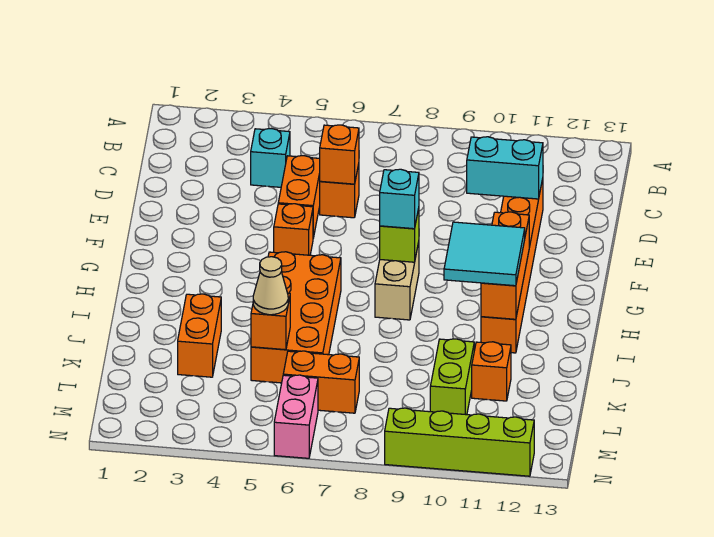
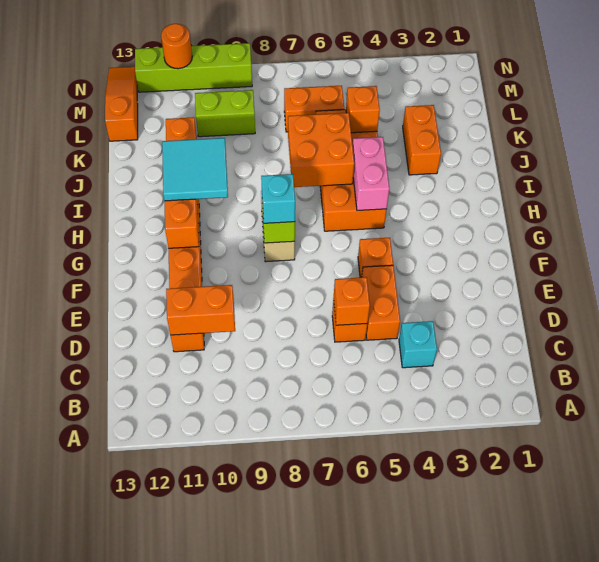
cyan 1x2 brick [467,137,543,199] -> orange 1x2 brick [166,285,235,335]
none -> orange 2x2 brick [288,113,354,187]
tan 1x1 cone [253,257,288,315] -> none
lime 1x2 brick [430,339,474,415] -> lime 1x2 brick turned to [195,90,255,137]
none -> orange 1x3 slope [105,67,138,141]
pink 1x2 brick [274,375,318,458] -> pink 1x2 brick moved to [353,137,389,211]
none -> orange 1x1 round brick [161,24,192,69]

